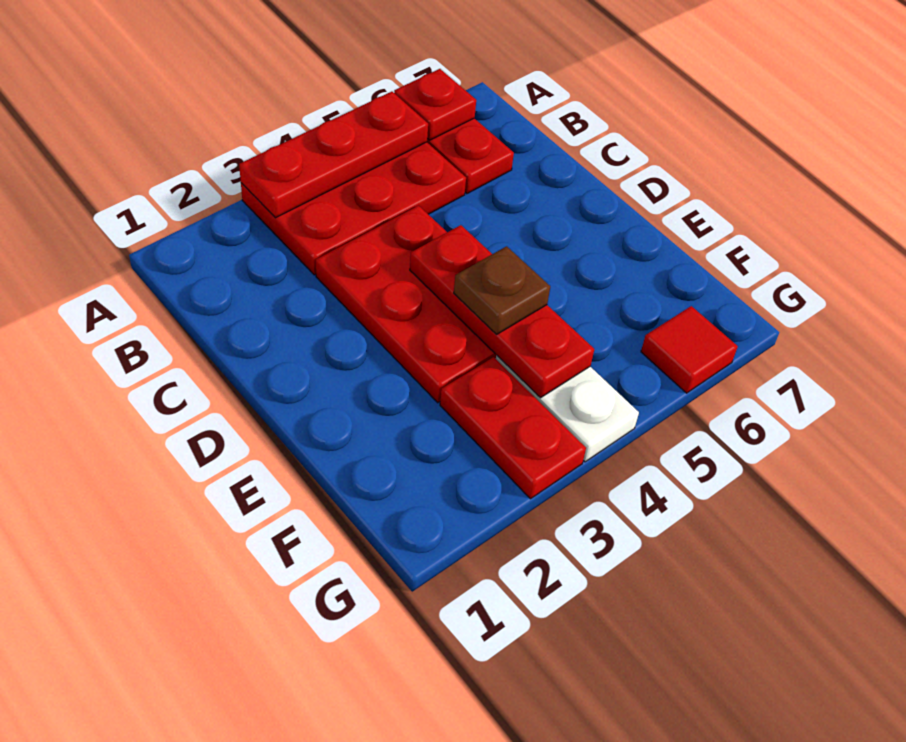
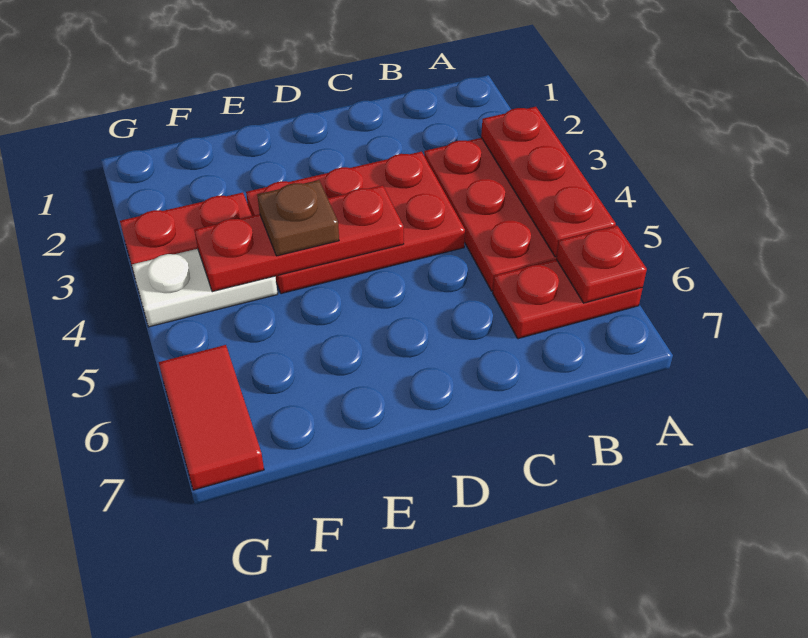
red 1x1 tile [641,306,738,393] -> red 1x2 tile [159,345,264,490]

